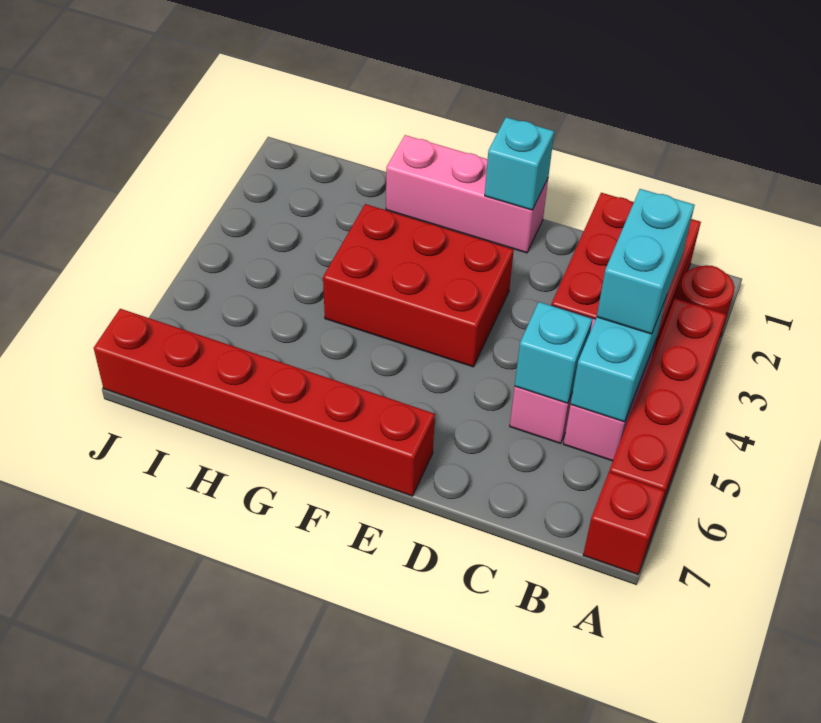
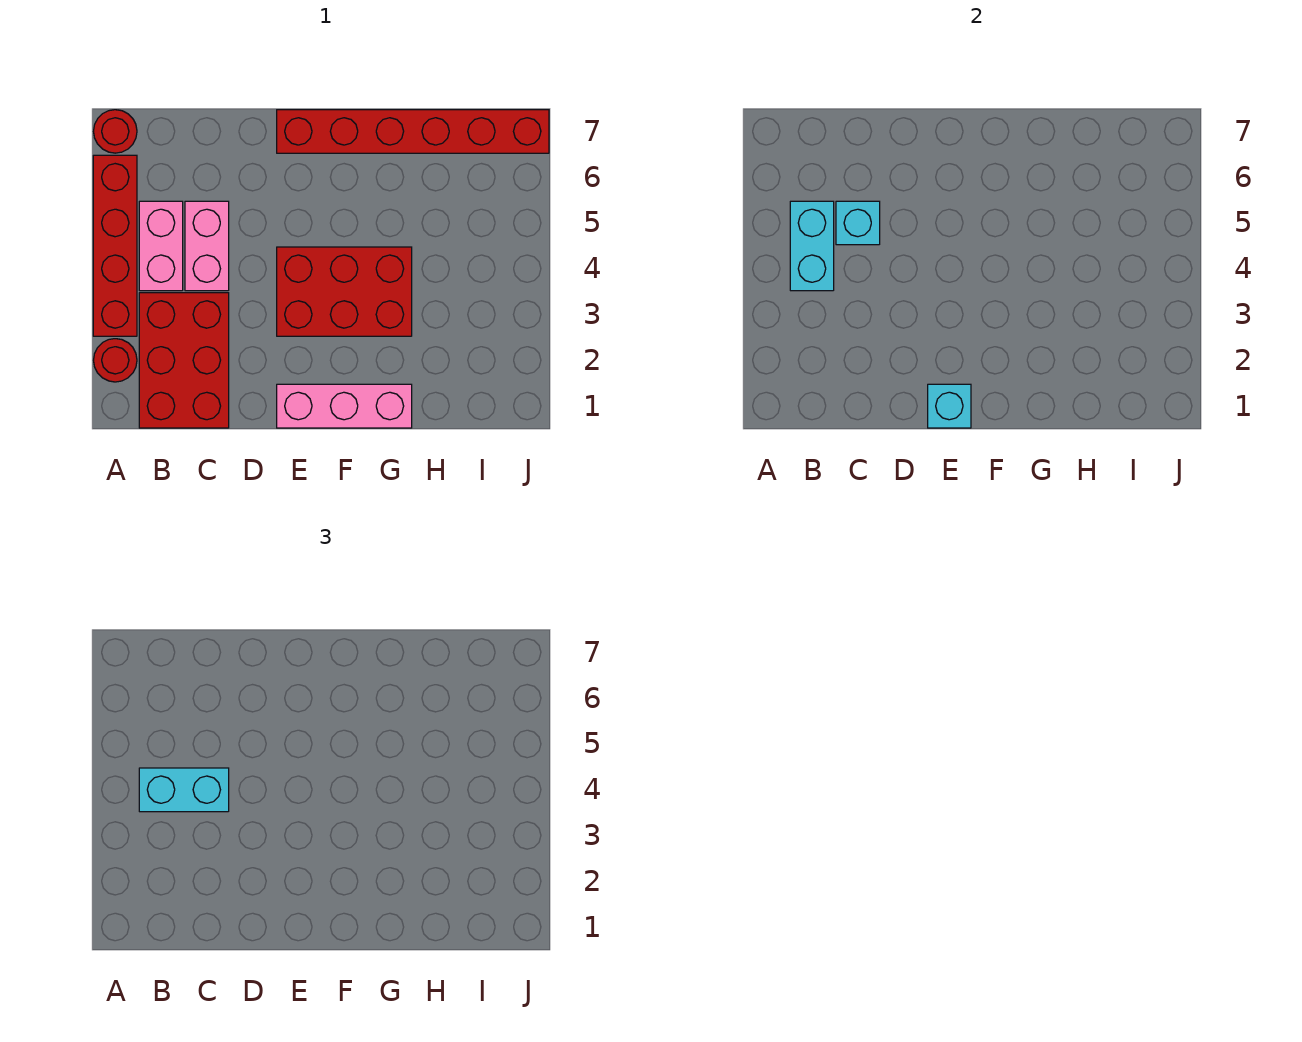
red 1x1 brick [583,472,665,575] -> red 1x1 round brick [94,110,137,153]
cyan 1x2 brick [597,189,695,334] -> cyan 1x2 brick turned to [139,768,229,812]

